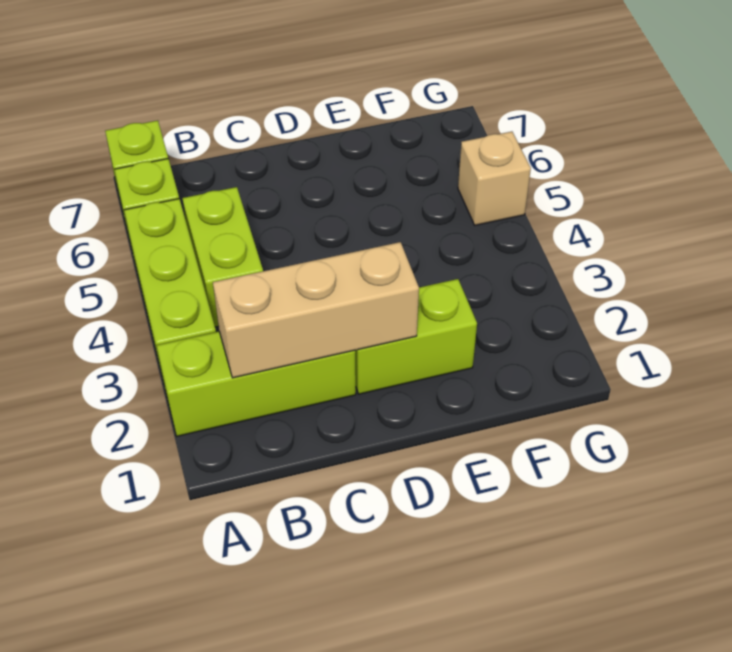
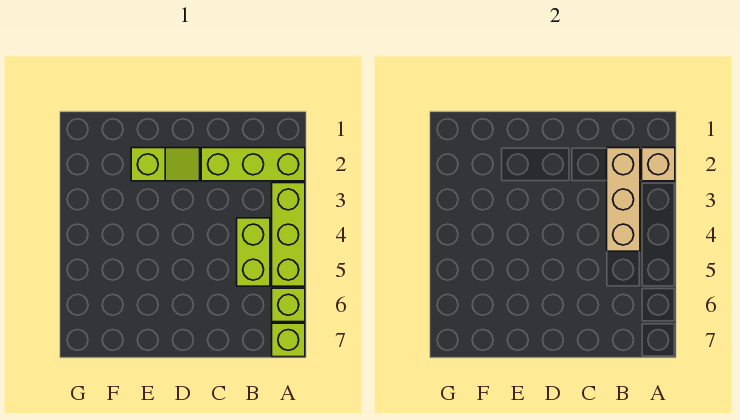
tan 1x3 brick [213,242,419,378] -> tan 1x3 brick turned to [607,148,640,251]
lime 1x2 brick [355,279,477,394] -> lime 1x2 slope [131,148,200,181]
tan 1x1 brick [458,132,531,225] -> tan 1x1 brick moved to [642,148,675,181]

